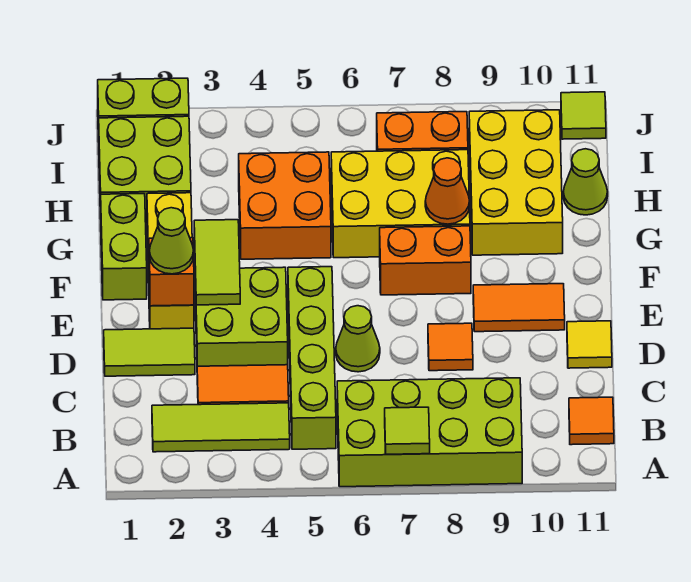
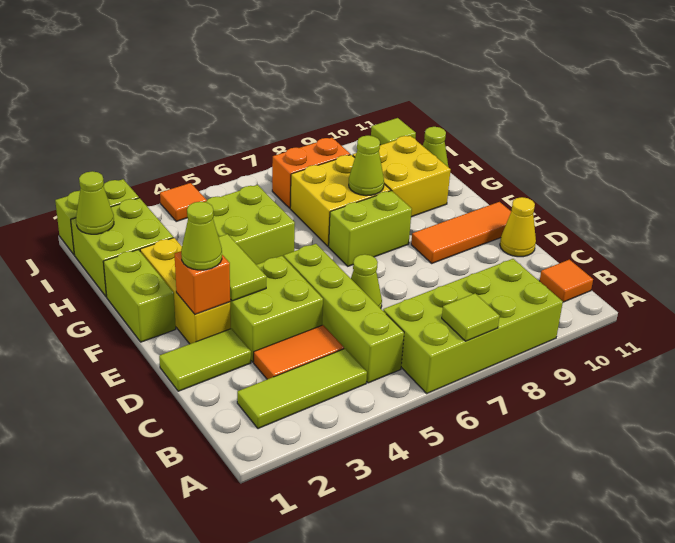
orange 1x1 tile [428,323,473,371] -> orange 1x1 tile moved to [160,183,207,221]
yellow 1x1 tile [567,321,612,368] -> yellow 1x1 cone [500,197,536,257]
orange 1x2 tile [473,284,565,332] -> orange 1x3 tile [411,202,511,263]
orange 1x2 brick [380,226,471,295] -> lime 1x2 brick [329,191,412,266]
orange 2x2 brick [239,152,331,259] -> lime 2x2 brick [206,185,295,265]
yellow 2x3 brick [331,150,470,258] -> yellow 2x2 brick [290,155,391,246]
orange 1x1 cone [425,158,470,224] -> lime 1x1 cone [349,136,384,196]
yellow 2x3 brick [469,110,563,255] -> yellow 2x2 brick [353,136,451,217]
none -> lime 1x1 cone [76,171,114,234]

